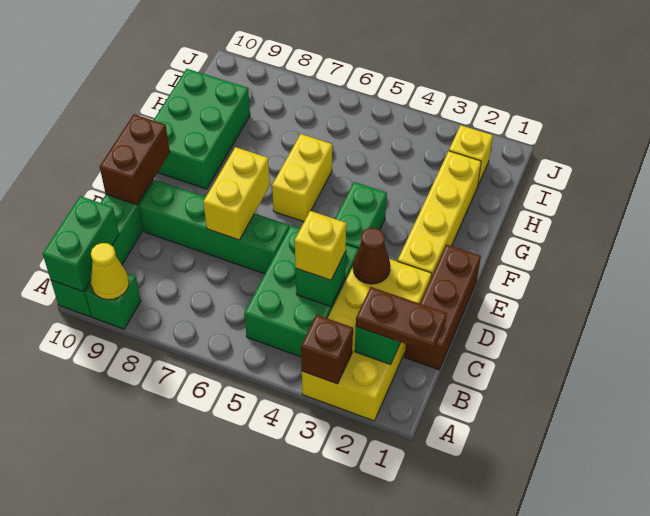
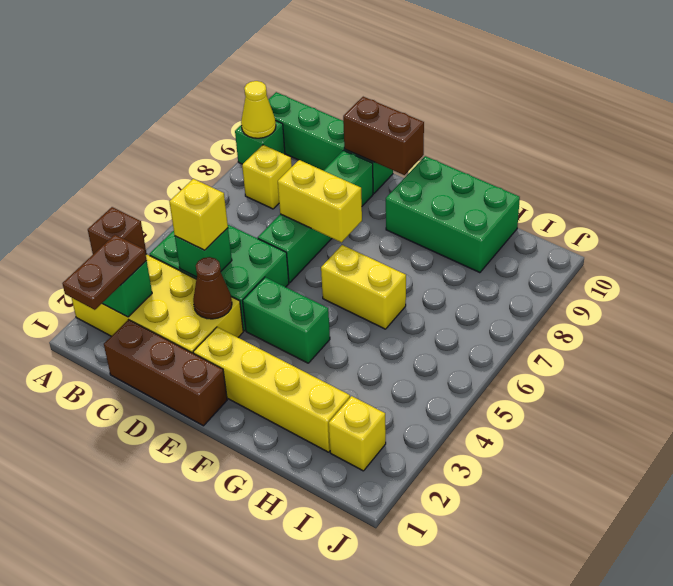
green 1x2 brick [43,196,119,292] -> none
none -> yellow 1x1 brick [242,145,292,209]

